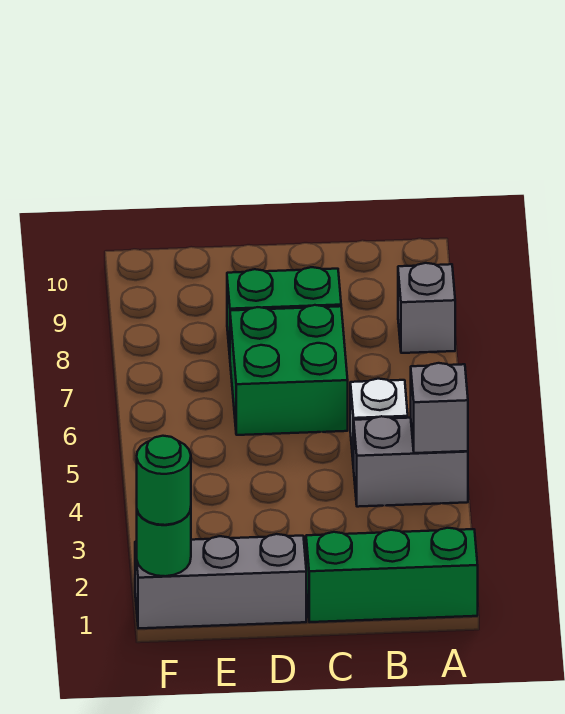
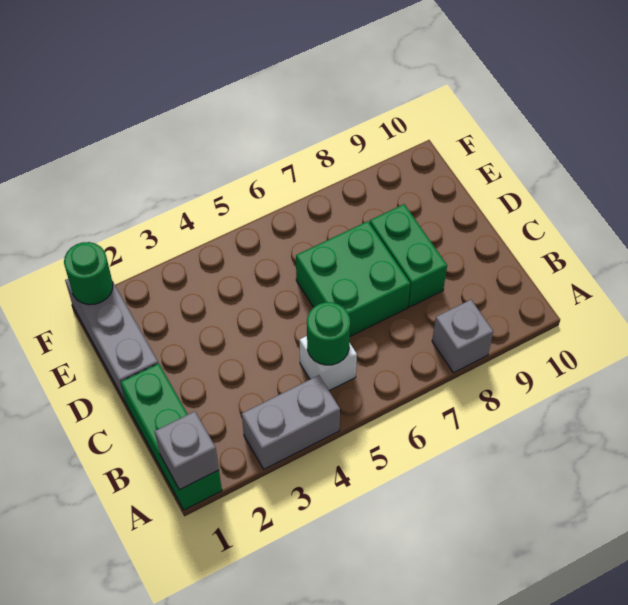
grey 1x2 brick [354,416,468,507] -> grey 1x2 brick turned to [242,375,340,469]
grey 1x1 brick [411,363,468,453] -> grey 1x1 brick moved to [155,411,219,490]
green 1x1 round brick [137,436,191,525] -> green 1x1 round brick moved to [307,302,350,365]

